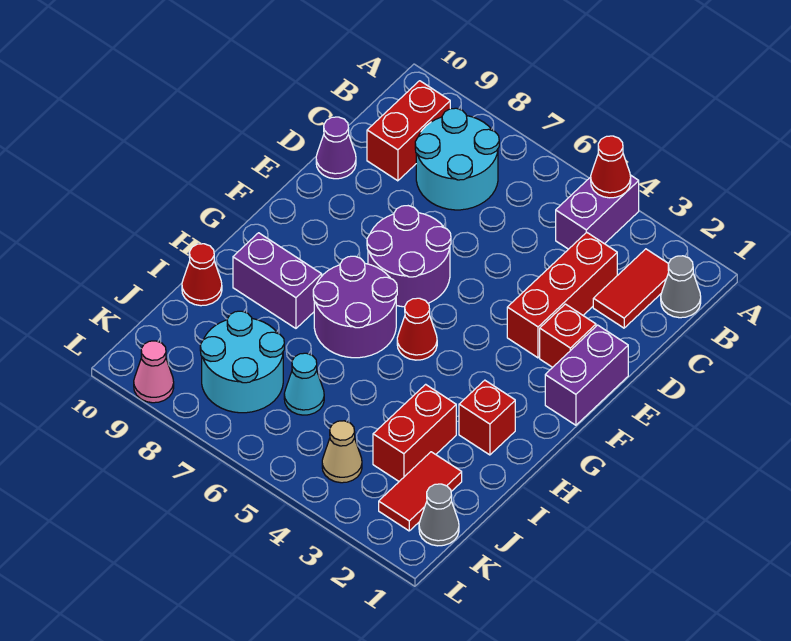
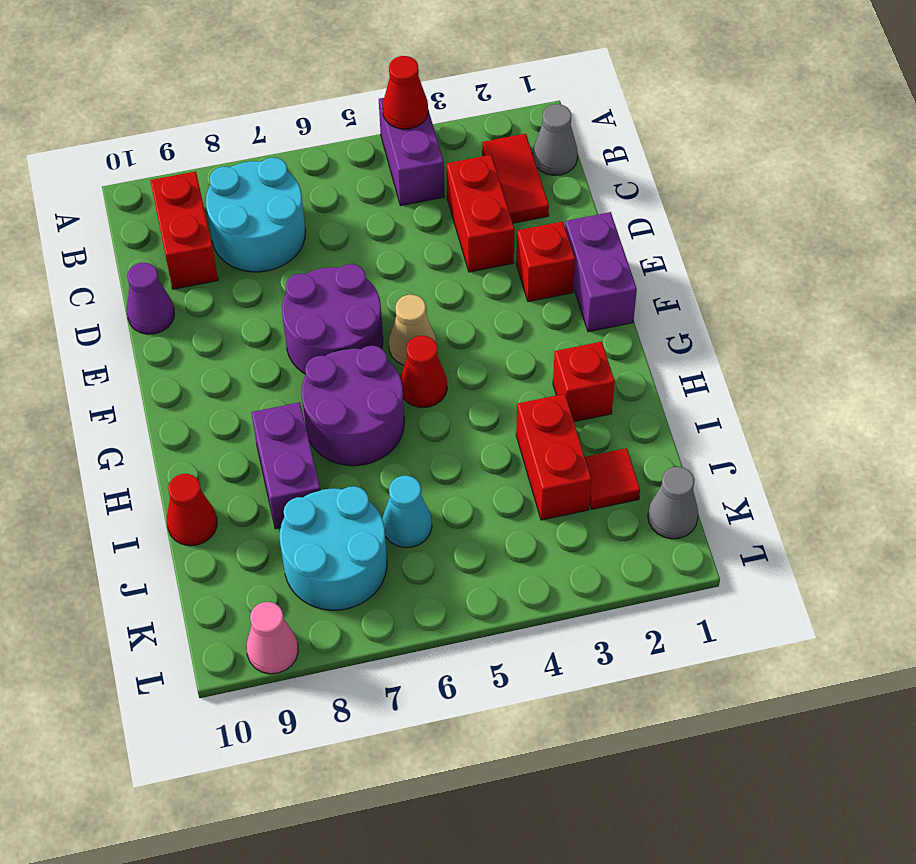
red 1x3 brick [507,232,617,358] -> red 1x2 brick [447,155,514,272]
purple 1x2 brick [233,233,322,328] -> purple 1x2 brick turned to [251,402,320,529]
red 1x2 tile [379,452,462,531] -> red 1x1 tile [585,448,640,509]
tan 1x1 cone [322,421,362,483] -> tan 1x1 cone moved to [389,295,436,365]

